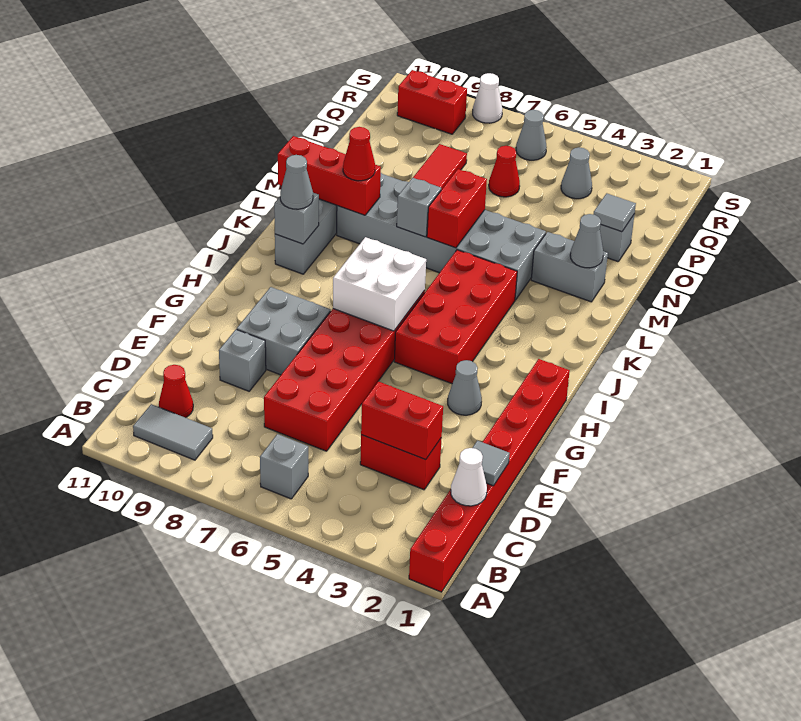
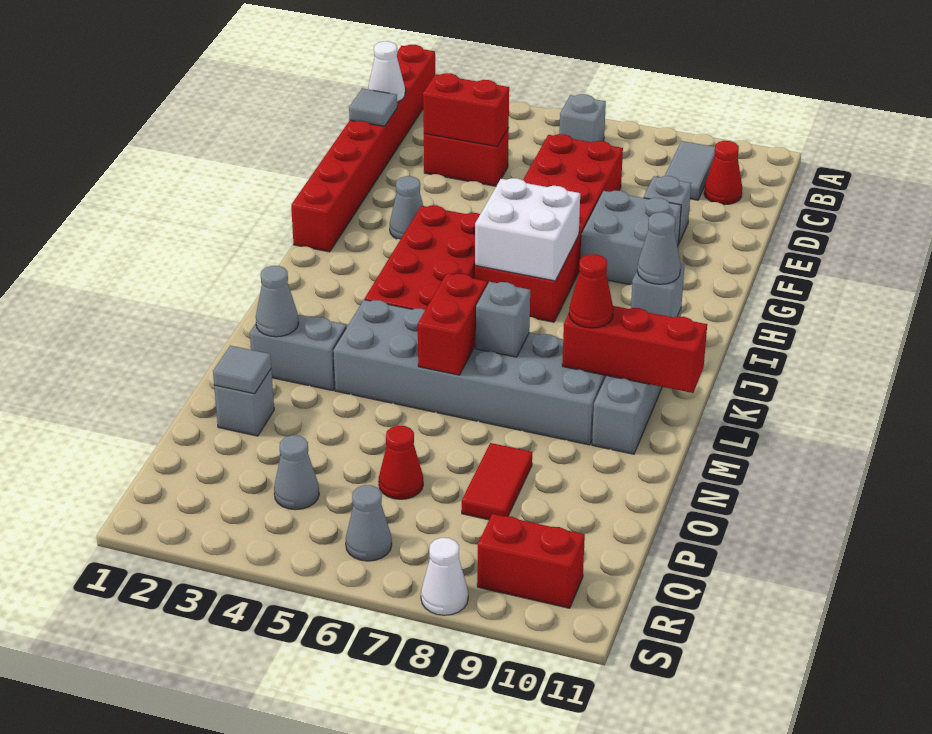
grey 1x2 tile [133,404,213,460] -> grey 1x2 tile turned to [665,141,715,200]

